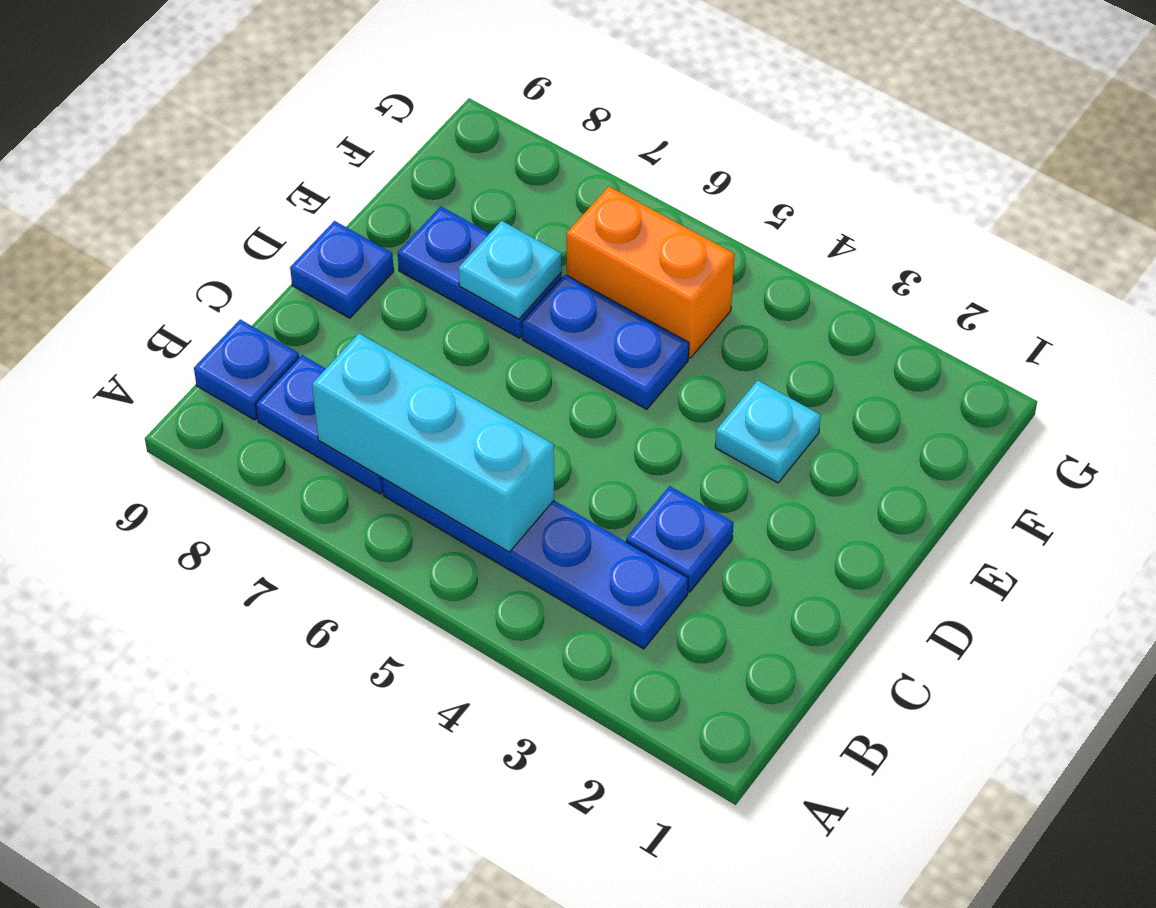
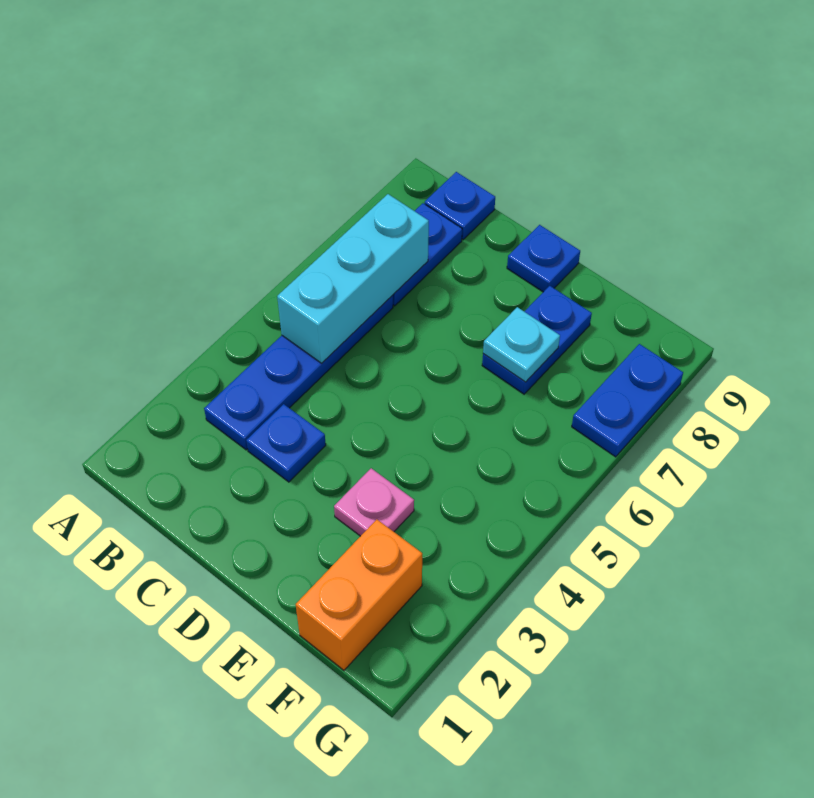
cyan 1x1 plate [715,380,821,483] -> pink 1x1 plate [334,468,414,536]
blue 1x2 plate [522,274,689,409] -> blue 1x2 plate moved to [572,344,683,457]
orange 1x2 brick [566,186,734,358] -> orange 1x2 brick moved to [296,519,422,670]

